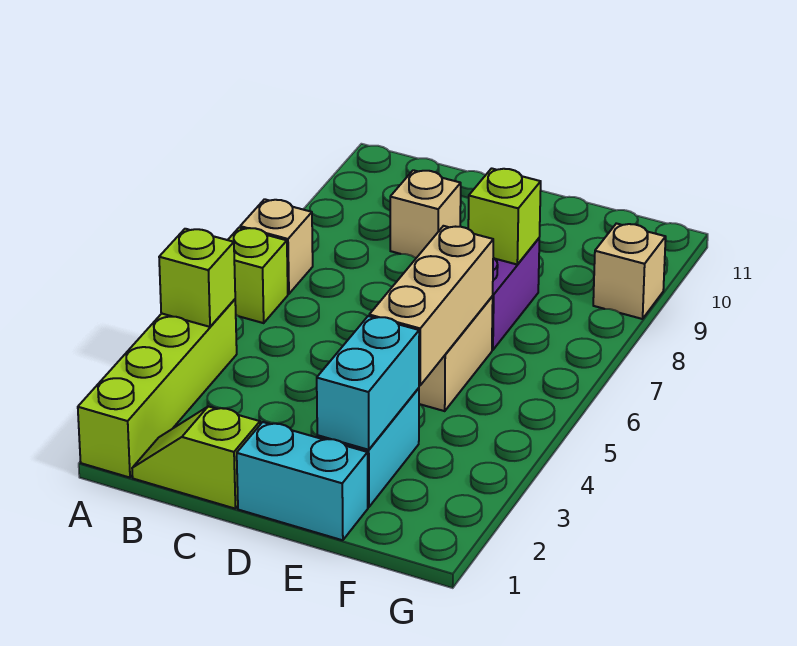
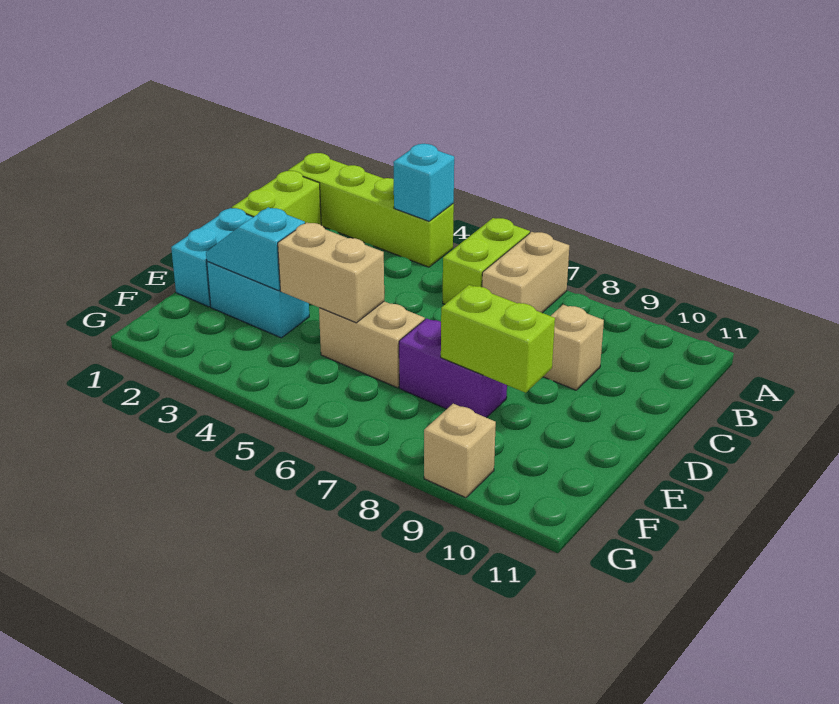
lime 1x1 brick [159,229,235,327] -> cyan 1x1 brick [393,144,454,221]
lime 1x1 brick [228,228,288,323] -> lime 1x2 brick [443,218,530,304]
tan 1x1 brick [240,199,313,294] -> tan 1x2 brick [482,232,569,313]
lime 1x2 slope [132,406,260,509] -> lime 1x2 brick [232,171,321,225]
cyan 1x2 brick [317,316,419,450] -> cyan 1x2 slope [206,208,305,291]
tan 1x3 brick [369,226,493,386] -> tan 1x2 brick [278,222,384,323]
lime 1x1 brick [468,168,541,264] -> lime 1x2 brick [441,285,555,393]

